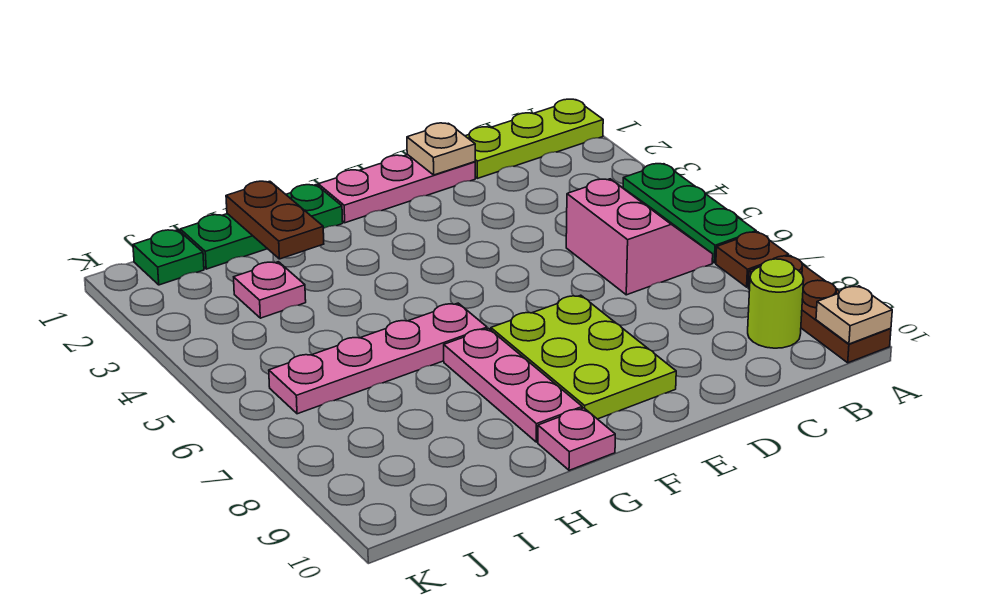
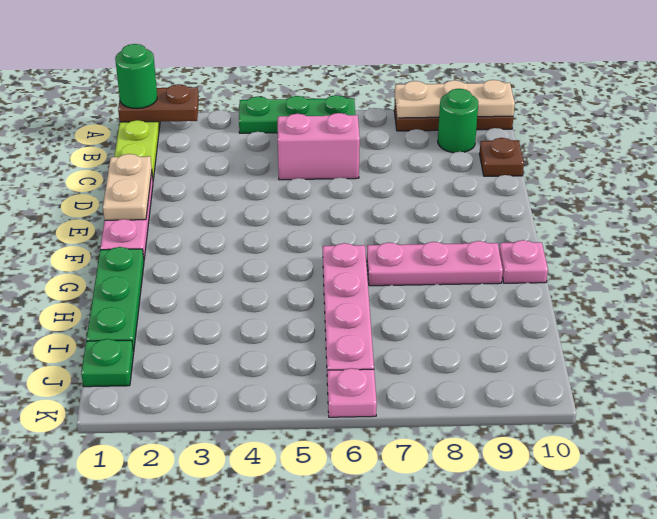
none -> green 1x1 round brick [115,44,157,109]
brown 1x1 plate [716,232,789,287] -> brown 1x1 plate moved to [479,138,524,176]
tan 1x1 plate [816,286,892,344] -> tan 1x3 plate [395,80,515,118]
lime 1x1 round brick [748,259,804,348] -> green 1x1 round brick [438,89,478,153]
tan 1x1 plate [407,123,475,175] -> tan 1x2 plate [103,154,152,220]
lime 2x3 plate [491,295,676,419] -> none
brown 1x2 plate [226,181,324,259] -> brown 1x2 plate moved to [118,84,199,122]
pink 1x1 plate [234,262,306,318] -> pink 1x1 plate moved to [327,368,377,417]

